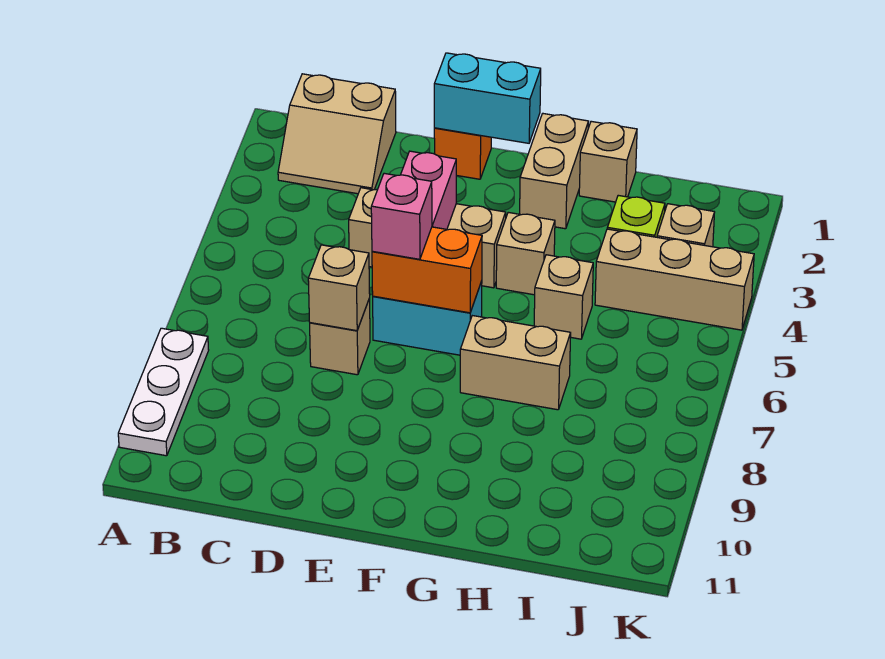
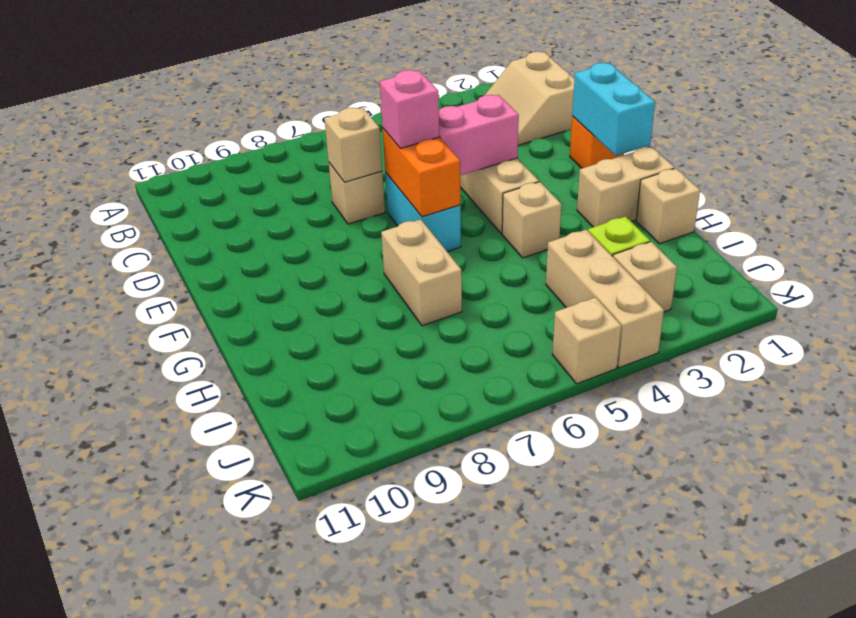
white 1x3 plate [118,328,209,456] -> none
tan 1x1 brick [534,255,593,339] -> tan 1x1 brick moved to [552,297,621,384]

